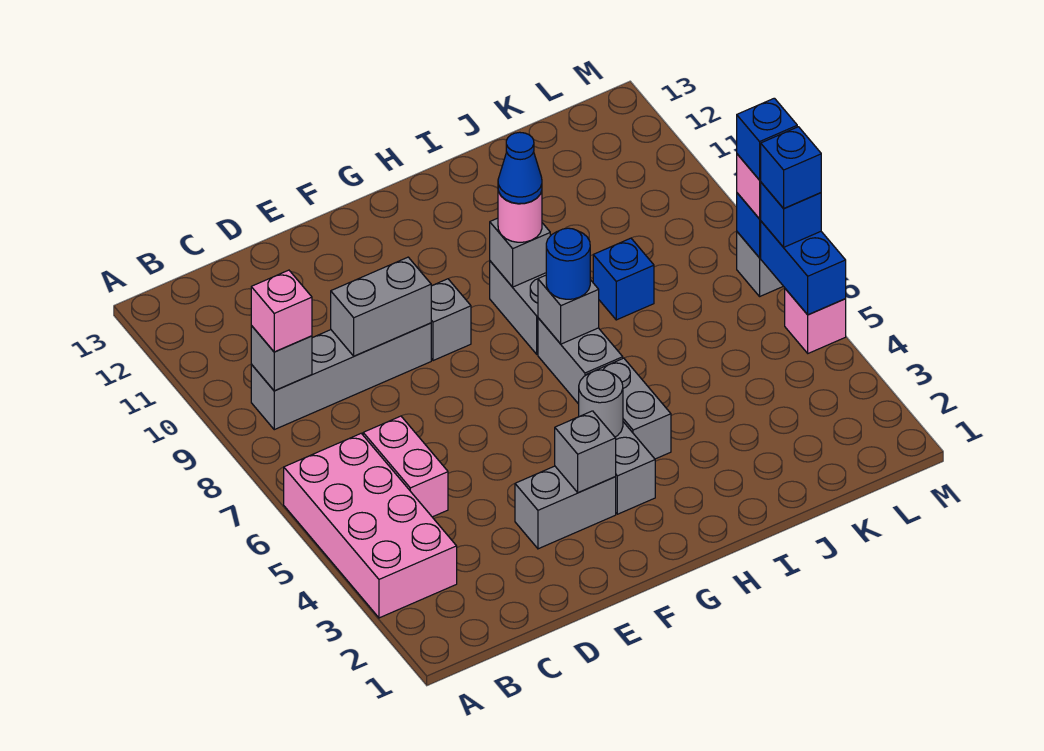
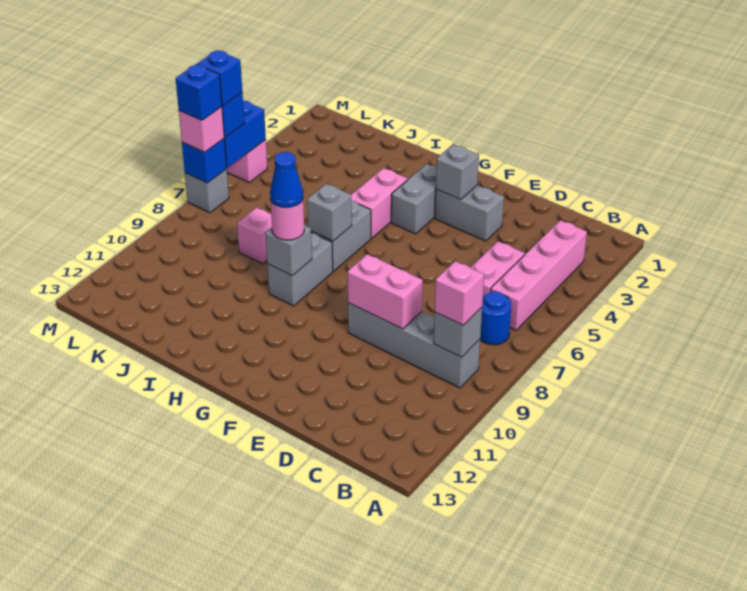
pink 2x4 brick [284,433,457,618] -> pink 1x4 brick [491,220,587,330]
grey 1x2 brick [331,257,431,356] -> pink 1x2 brick [348,254,423,329]
grey 1x1 brick [431,279,471,361] -> none
grey 1x1 round brick [579,370,623,437] -> none
grey 1x2 brick [596,358,671,459] -> pink 1x2 brick [351,168,408,238]
blue 1x1 round brick [546,228,590,299] -> blue 1x1 round brick moved to [480,291,512,345]
blue 1x1 brick [593,238,654,320] -> pink 1x1 brick [237,207,272,264]

